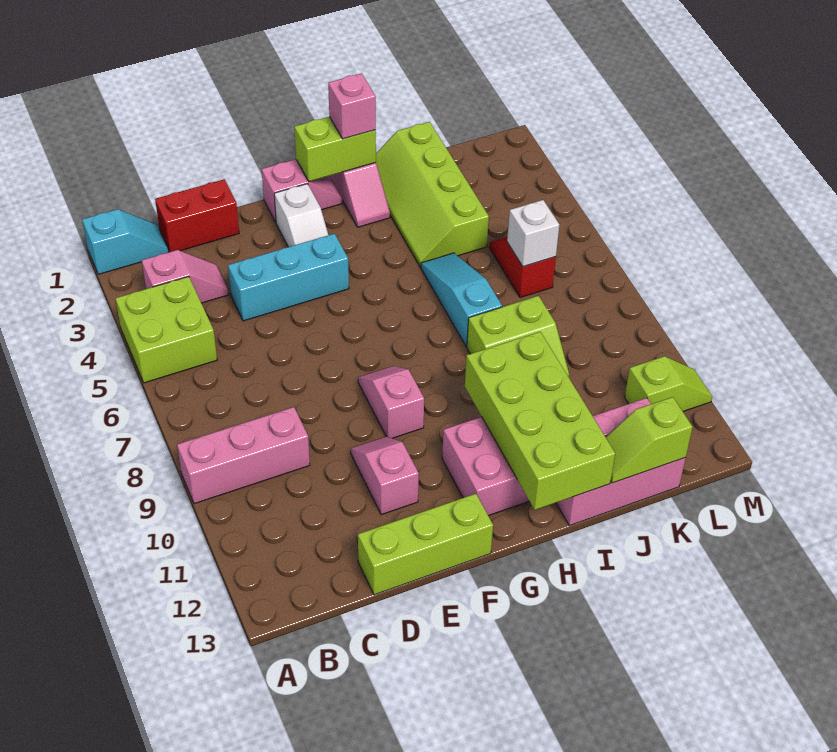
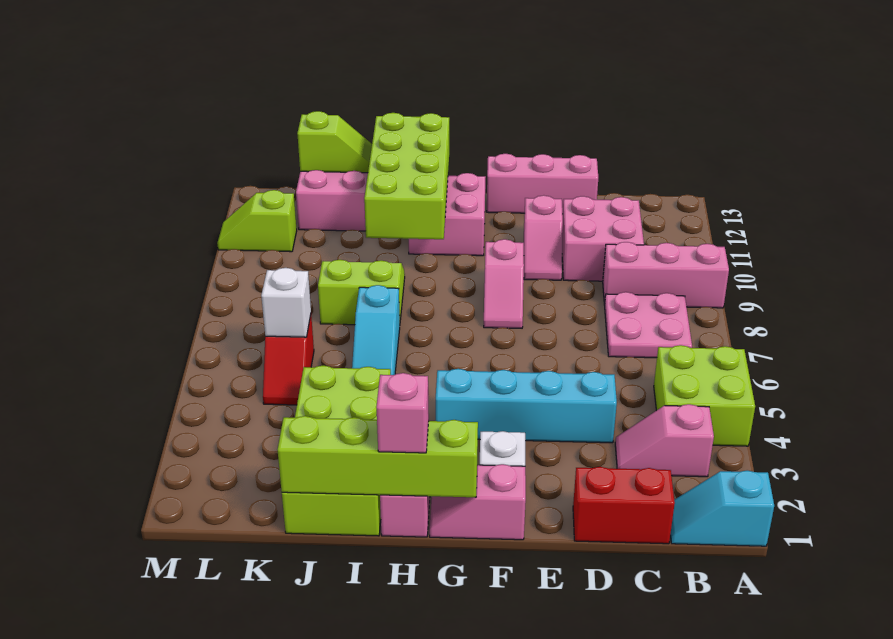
none -> pink 2x2 plate [605,292,692,358]
none -> pink 2x2 brick [562,196,644,281]
cyan 1x3 brick [228,234,349,321] -> cyan 1x4 brick [436,369,617,443]
lime 1x3 brick [358,494,493,595] -> pink 1x3 brick [487,154,598,214]
lime 1x2 brick [294,117,376,181] -> lime 1x4 brick [278,416,478,497]
lime 2x4 slope [376,122,489,267] -> lime 2x4 brick [282,366,391,536]

